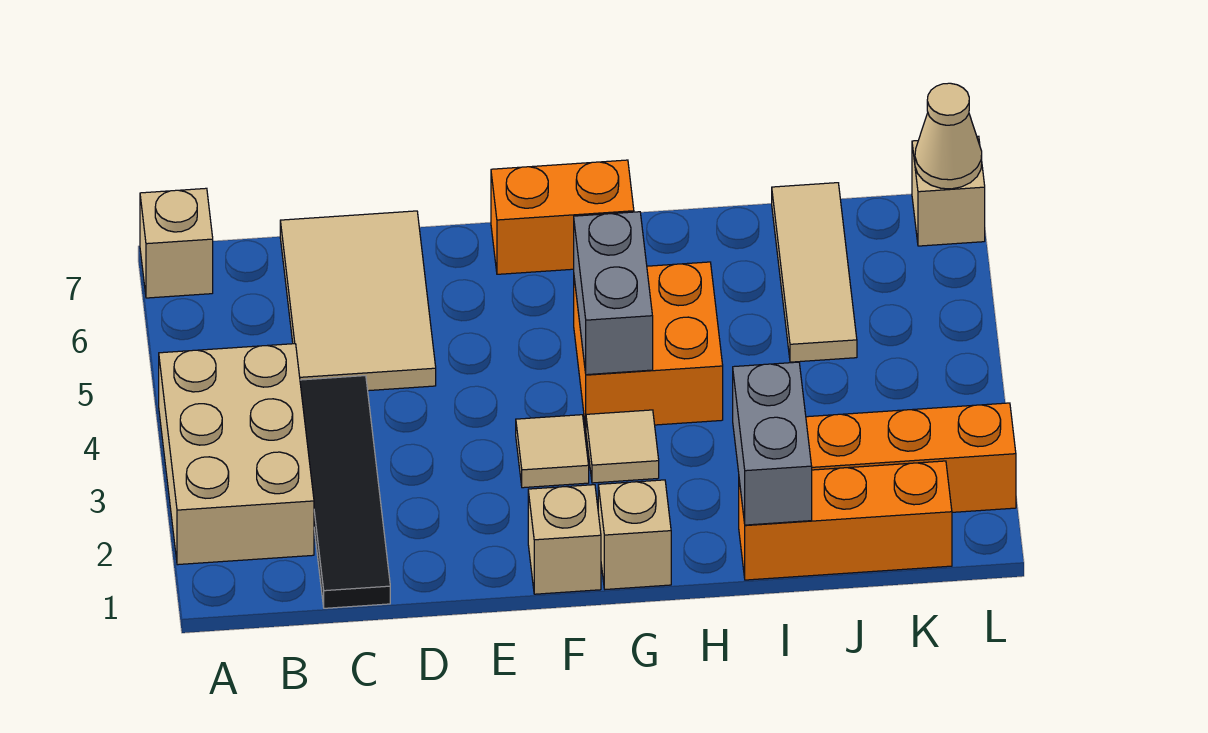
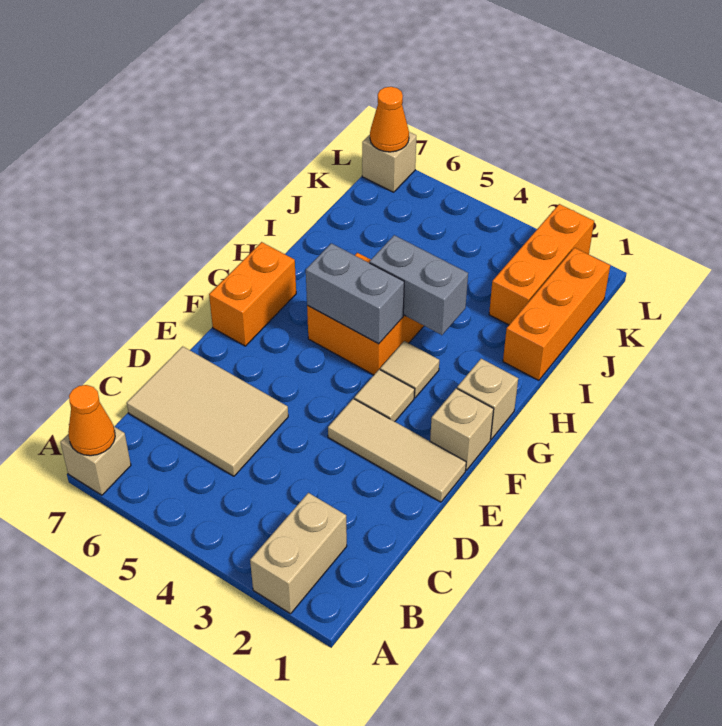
tan 2x3 brick [159,344,314,565] -> tan 1x2 brick [250,493,347,614]
none -> orange 1x1 cone [68,385,115,456]
black 1x4 tile [300,376,390,608] -> none
grey 1x2 brick [733,362,812,525] -> grey 1x2 brick moved to [370,235,468,335]
tan 1x3 tile [772,183,857,362] -> tan 1x3 tile moved to [328,399,466,502]
tan 1x1 cone [915,83,982,189] -> orange 1x1 cone [370,87,409,152]

